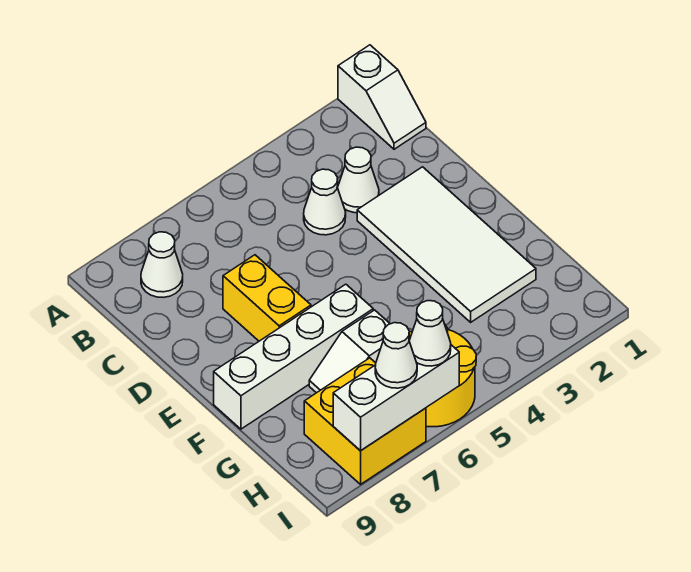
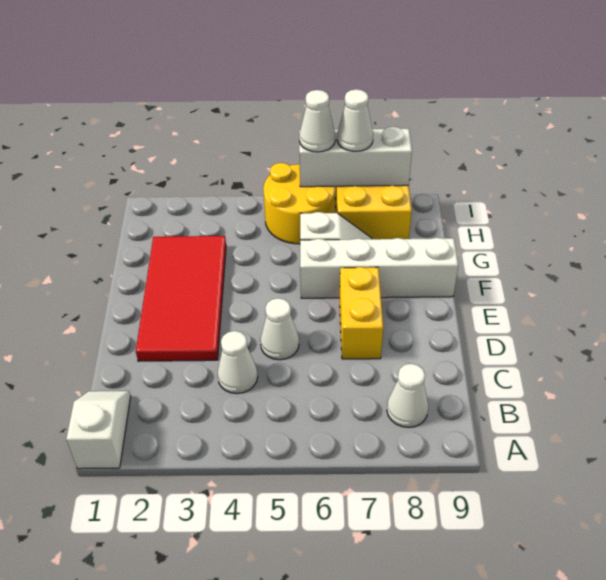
white 1x1 cone [337,147,379,213] -> white 1x1 cone moved to [260,298,299,360]
white 2x4 tile [357,167,536,322] -> red 2x4 tile [136,236,226,361]

